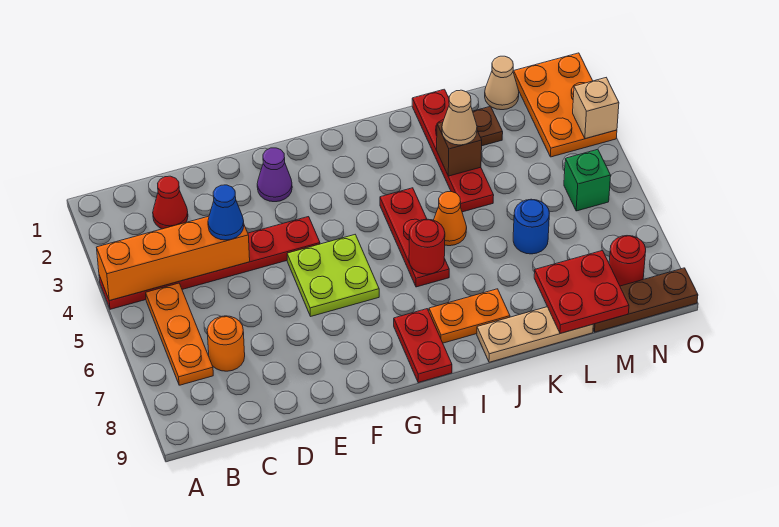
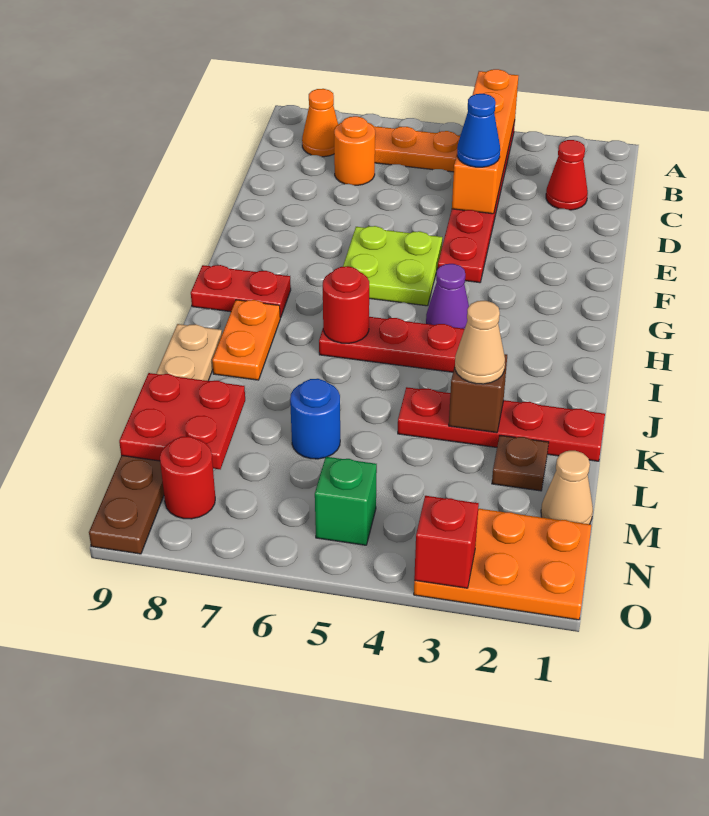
purple 1x1 cone [257,148,292,202] -> purple 1x1 cone moved to [426,264,469,329]
orange 1x1 cone [434,192,467,246] -> orange 1x1 cone moved to [302,89,338,157]
tan 1x1 brick [573,78,619,139] -> red 1x1 brick [414,496,479,588]

